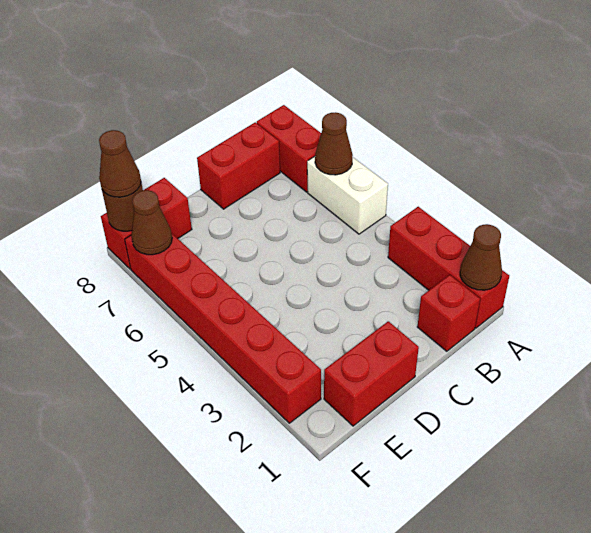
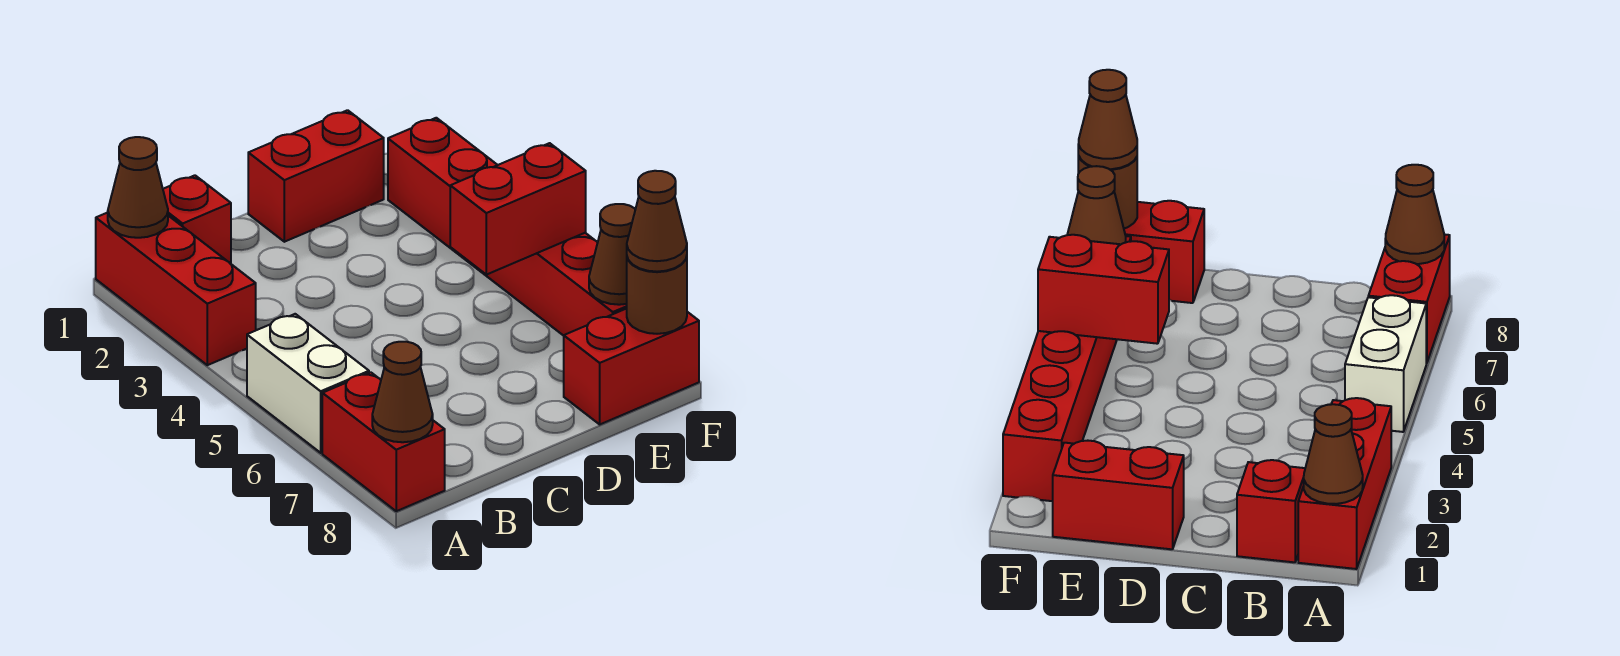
brown 1x1 cone [315,112,353,175] -> brown 1x1 cone moved to [372,342,433,442]
red 1x2 brick [197,122,280,209] -> red 1x2 brick moved to [450,143,586,275]

